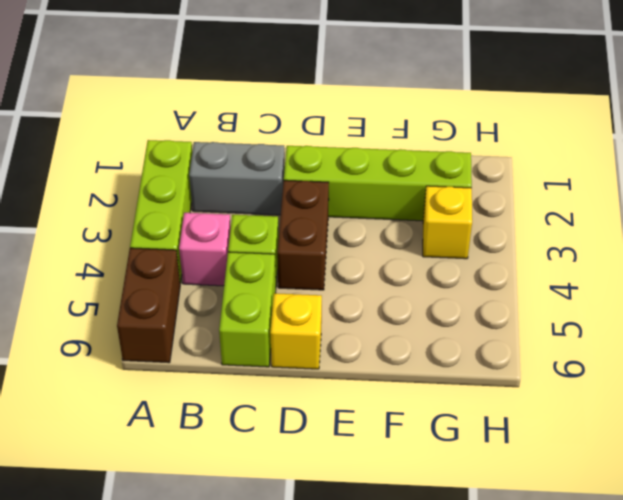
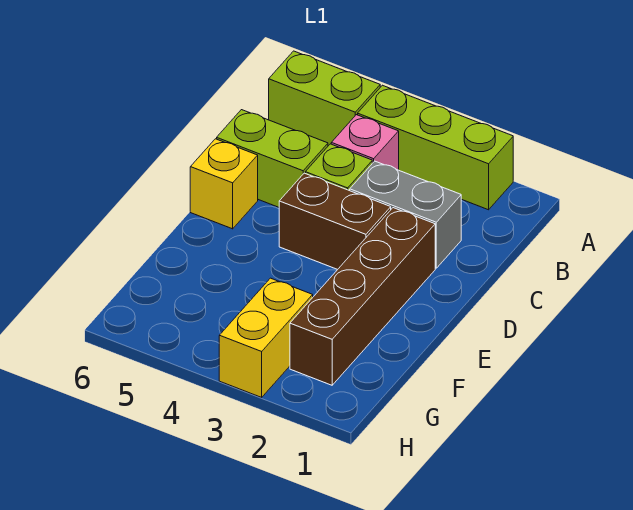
brown 1x2 brick [117,248,180,363] -> lime 1x2 brick [269,51,380,146]
grey 1x2 brick [189,142,285,215] -> grey 1x2 brick turned to [350,161,461,268]
lime 1x4 brick [284,146,472,221] -> brown 1x4 brick [290,208,435,385]
yellow 1x1 brick [423,186,472,259] -> yellow 1x2 brick [219,278,313,397]

